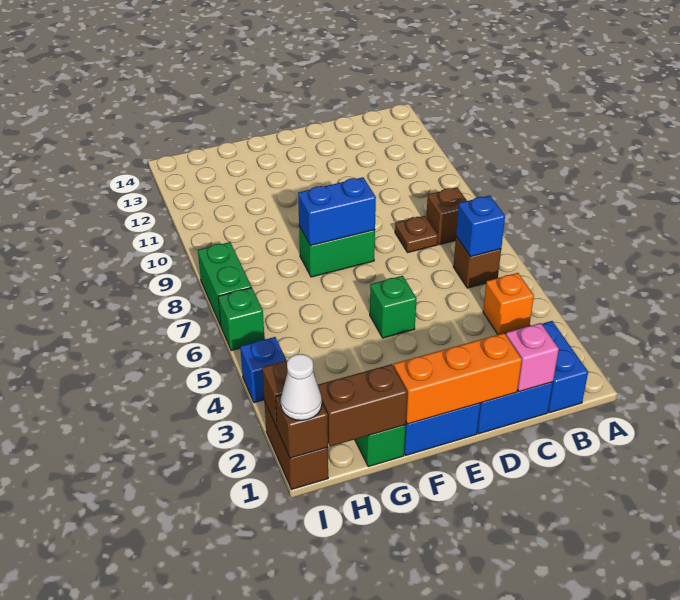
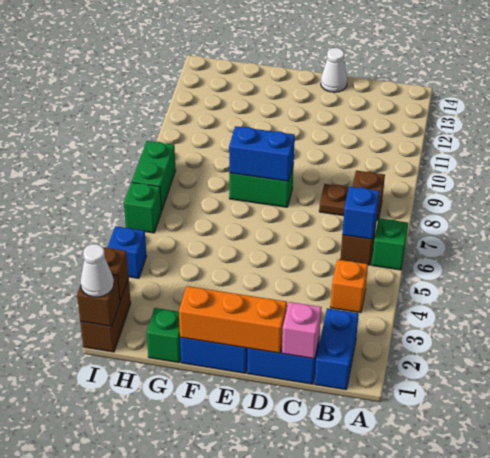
none -> white 1x1 cone [321,48,347,92]
green 1x1 brick [370,276,417,338] -> green 1x1 brick moved to [372,218,408,270]
brown 1x2 brick [318,364,407,446] -> none

